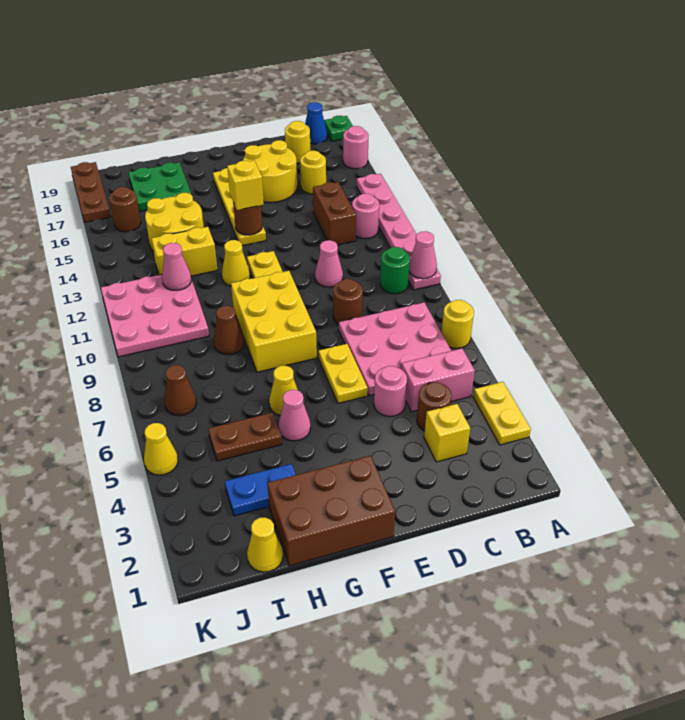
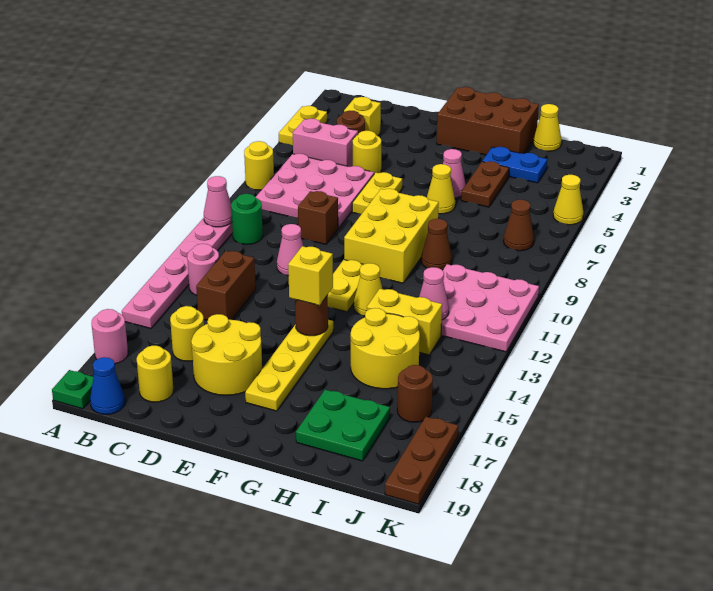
pink 1x1 round brick [374,366,407,416] -> yellow 1x1 round brick [353,131,381,174]
brown 1x1 round brick [333,279,363,324] -> brown 1x1 brick [298,191,338,244]
brown 1x2 plate [208,413,282,461] -> brown 1x2 plate turned to [461,161,509,207]

